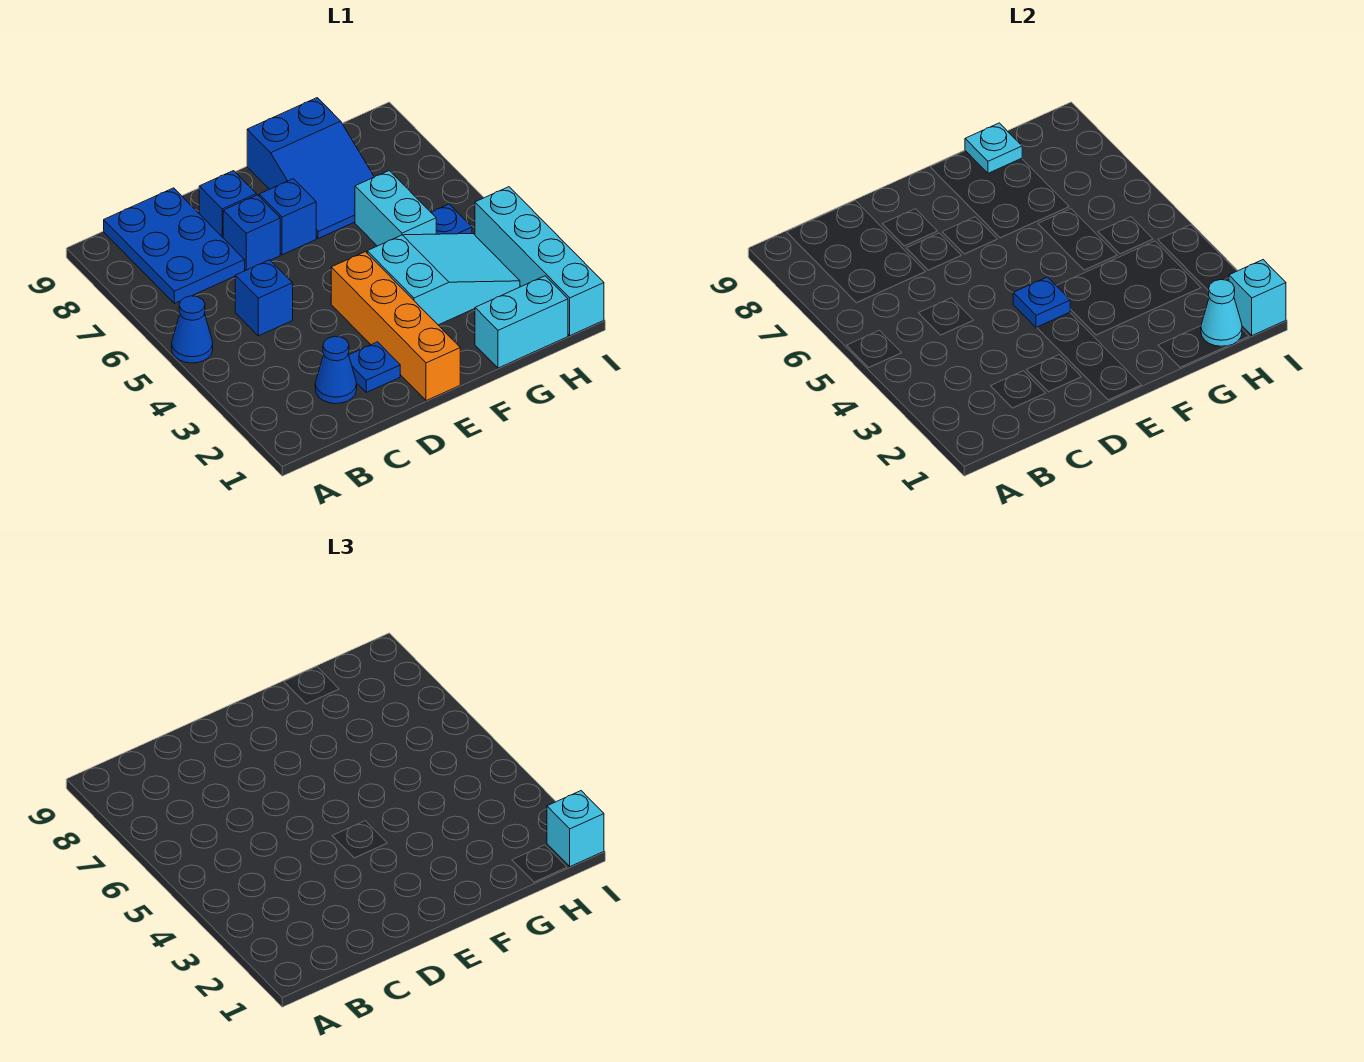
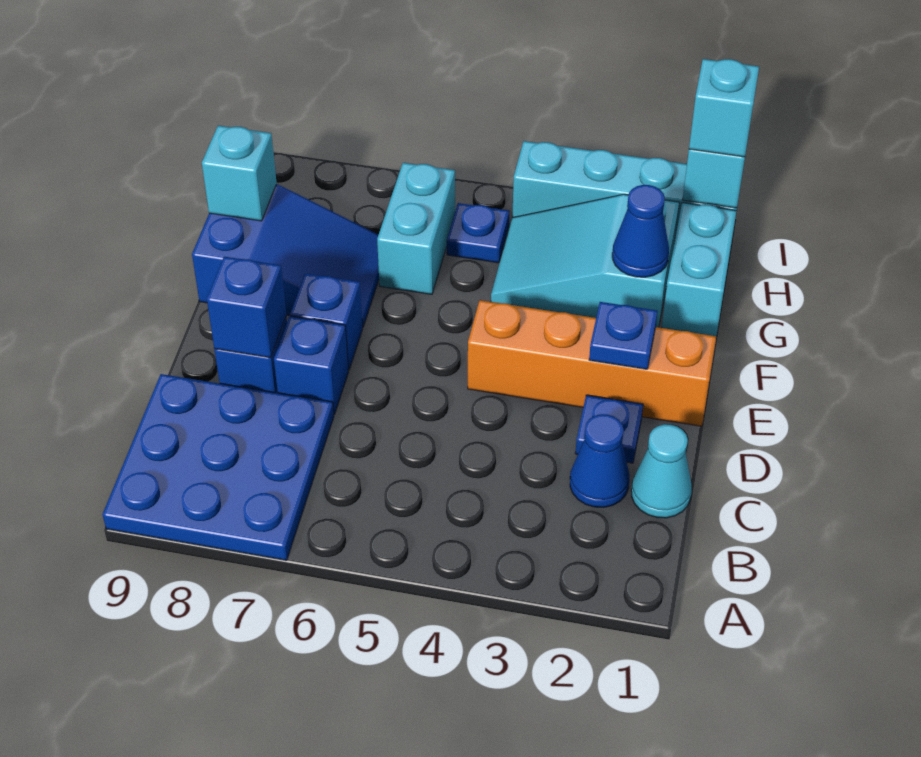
blue 1x1 cone [172,296,213,363] -> blue 1x1 cone moved to [612,185,669,277]
blue 2x3 plate [104,188,245,303] -> blue 3x3 plate [103,374,334,560]
blue 1x1 brick [235,260,293,336] -> blue 1x1 brick moved to [207,257,286,358]
blue 1x1 plate [1013,277,1070,328] -> blue 1x1 plate moved to [589,302,657,369]
cyan 2x3 slope [367,234,520,325] -> cyan 2x3 slope turned to [491,194,679,327]
cyan 1x2 brick [355,171,436,246] -> cyan 1x2 brick turned to [377,163,455,294]
cyan 1x1 plate [965,123,1022,173] -> cyan 1x1 brick [202,126,277,221]
cyan 1x1 cone [1201,280,1242,346] -> cyan 1x1 cone moved to [631,424,692,518]

